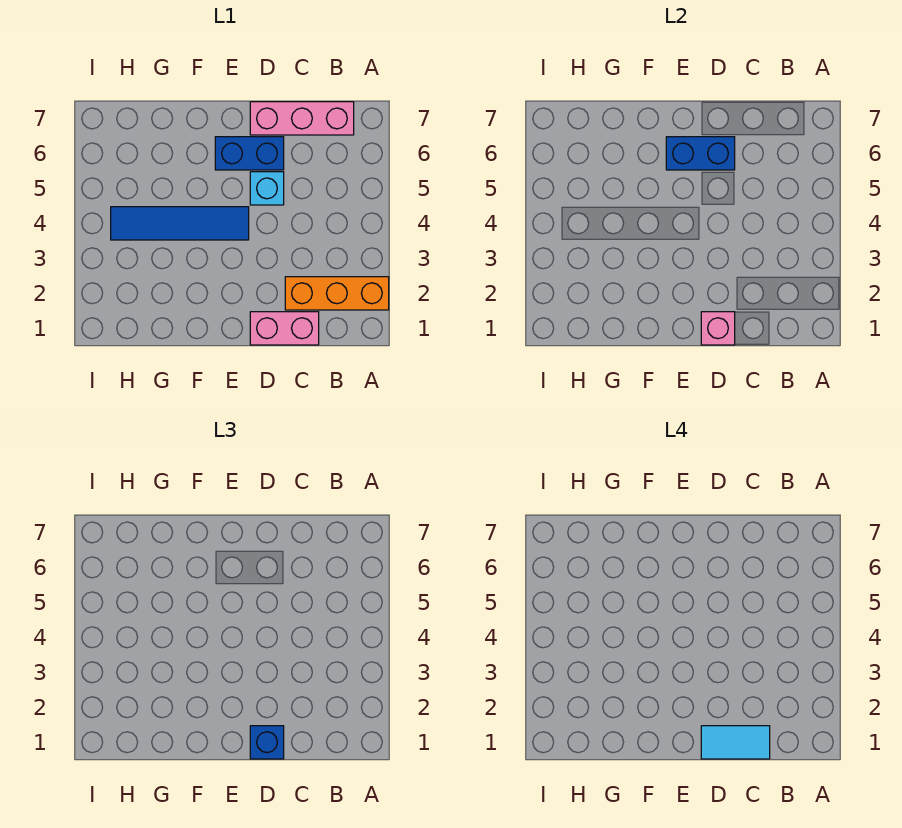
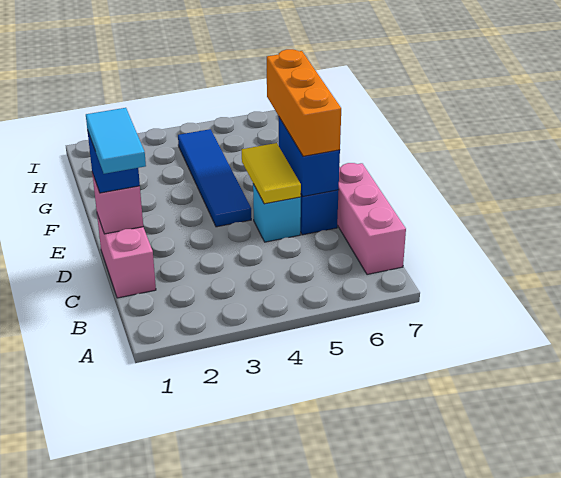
orange 1x3 brick [285,277,389,310] -> orange 1x3 brick moved to [267,49,341,156]
none -> yellow 1x2 tile [242,143,301,204]

